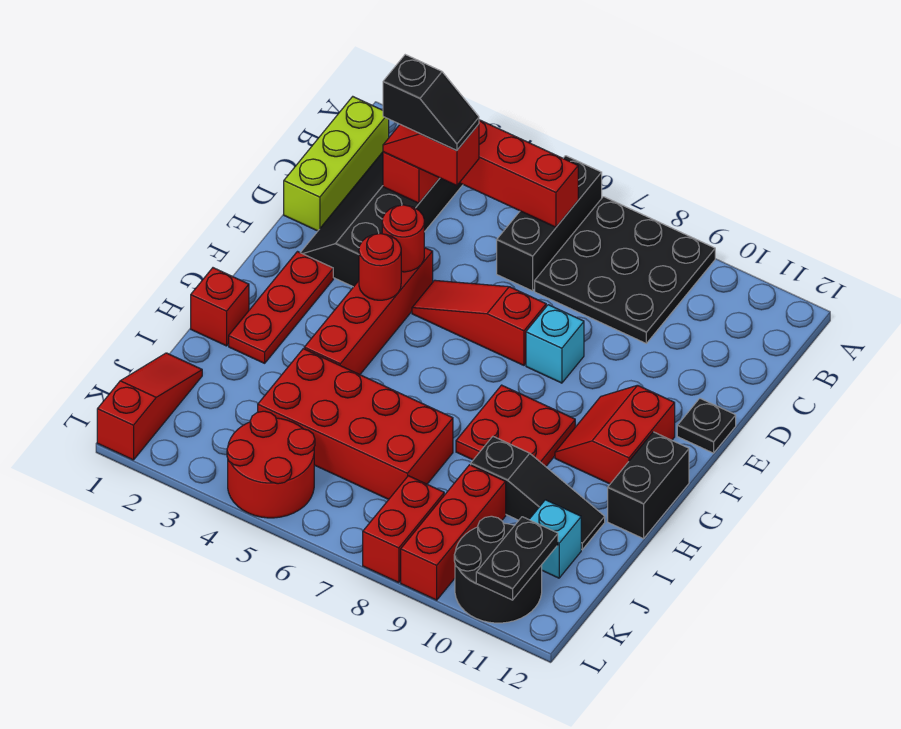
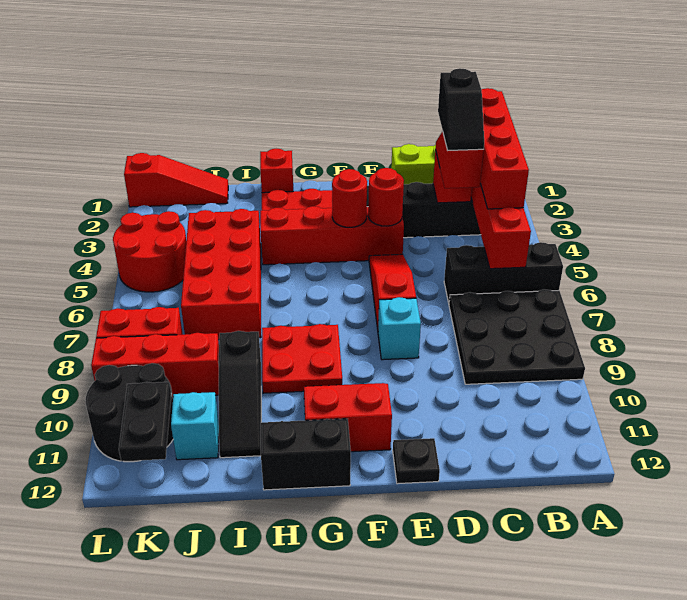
none -> red 1x4 brick [480,88,529,209]
black 1x2 plate [476,517,558,600] -> black 1x2 plate turned to [119,382,171,461]

